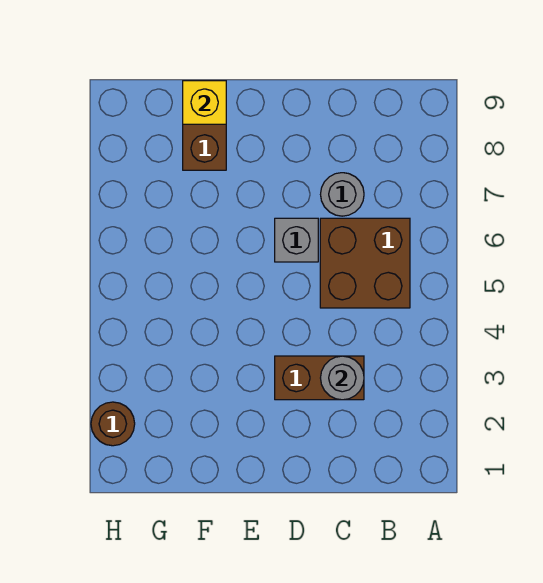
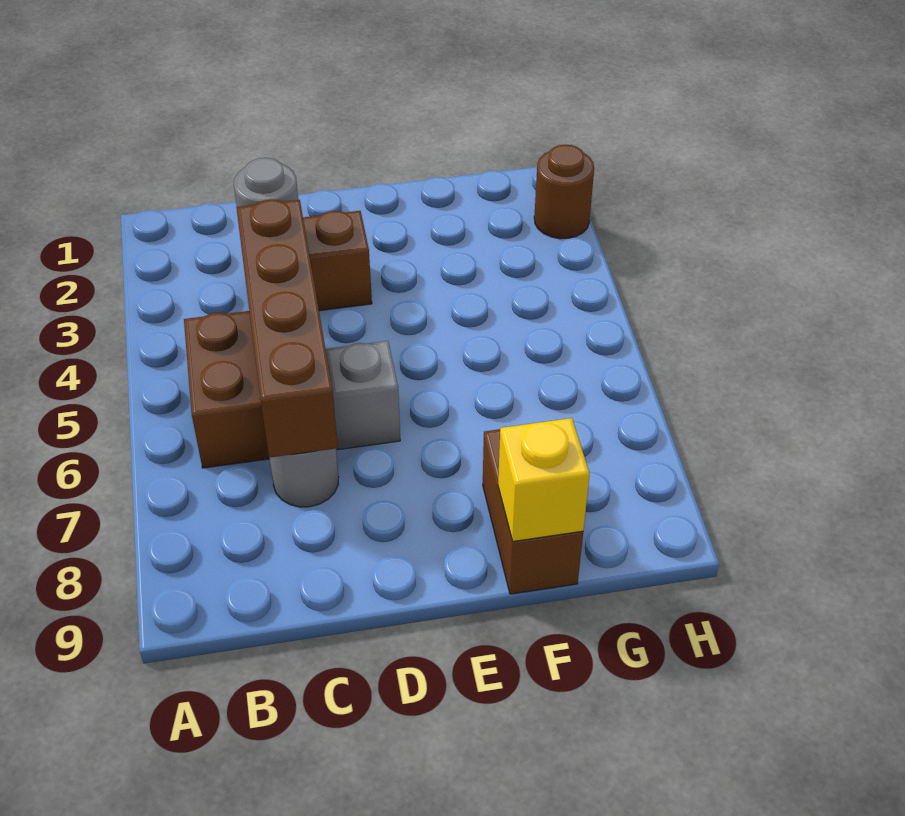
none -> brown 1x4 brick [236,200,338,458]

